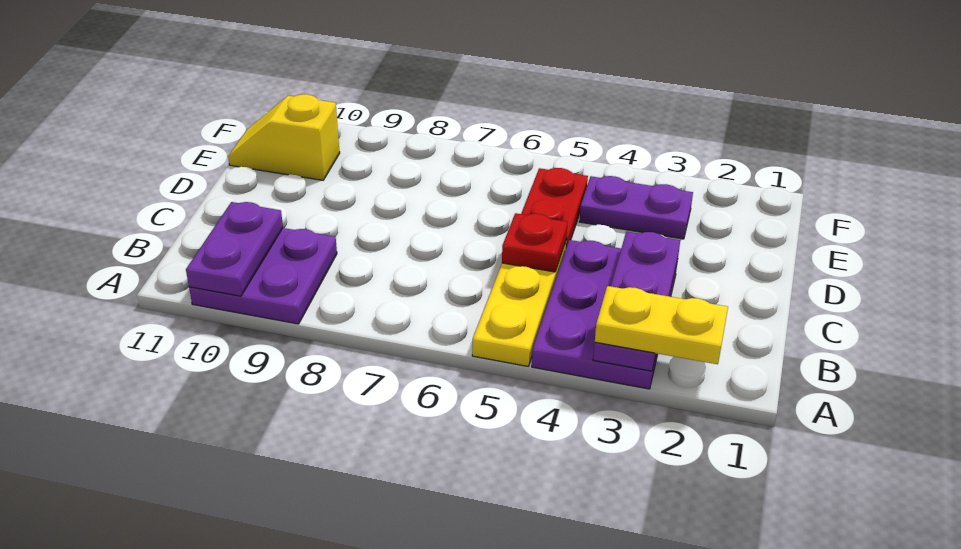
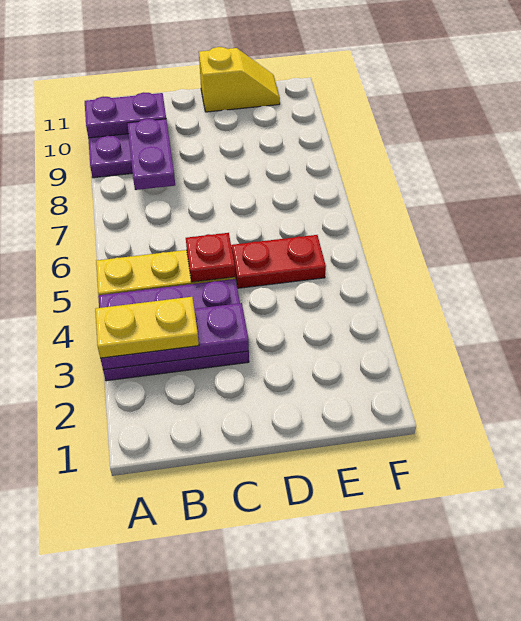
yellow 1x2 plate [595,286,728,364] -> yellow 1x2 plate turned to [95,297,199,358]
purple 1x2 plate [579,176,693,239] -> purple 1x2 plate moved to [127,119,175,190]
yellow 1x2 slope [228,94,340,180] -> yellow 1x2 slope turned to [199,47,280,112]

